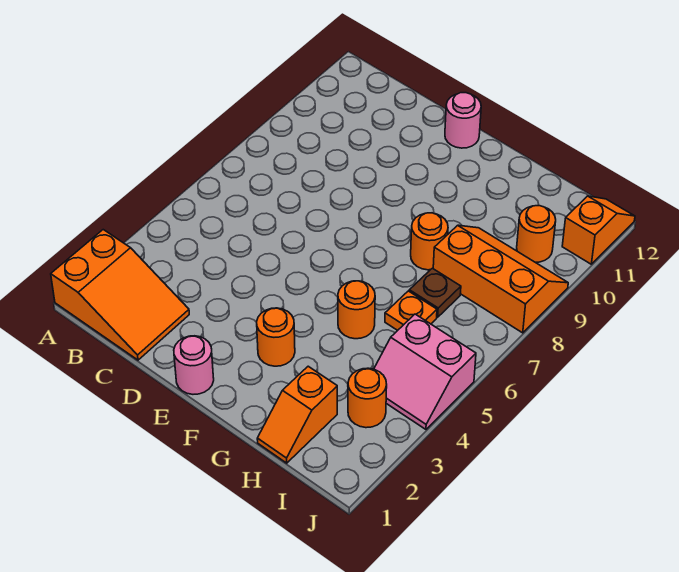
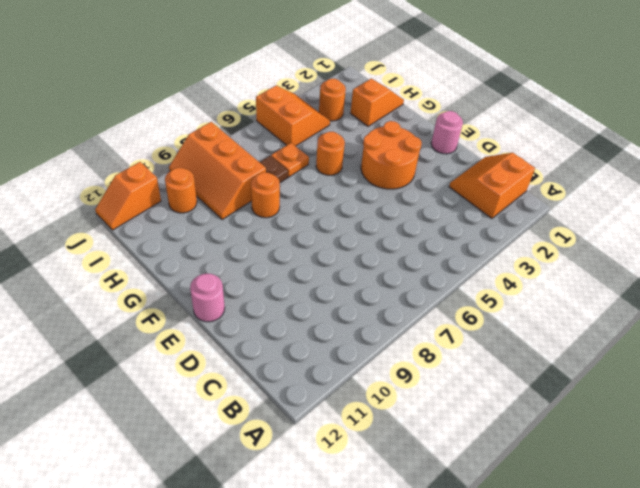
orange 2x3 slope [51,230,189,360] -> orange 2x2 slope [449,153,535,218]
orange 1x1 round brick [257,308,295,366] -> orange 2x2 round brick [361,121,422,189]
pink 2x2 slope [374,314,476,429] -> orange 2x2 slope [256,86,330,146]

